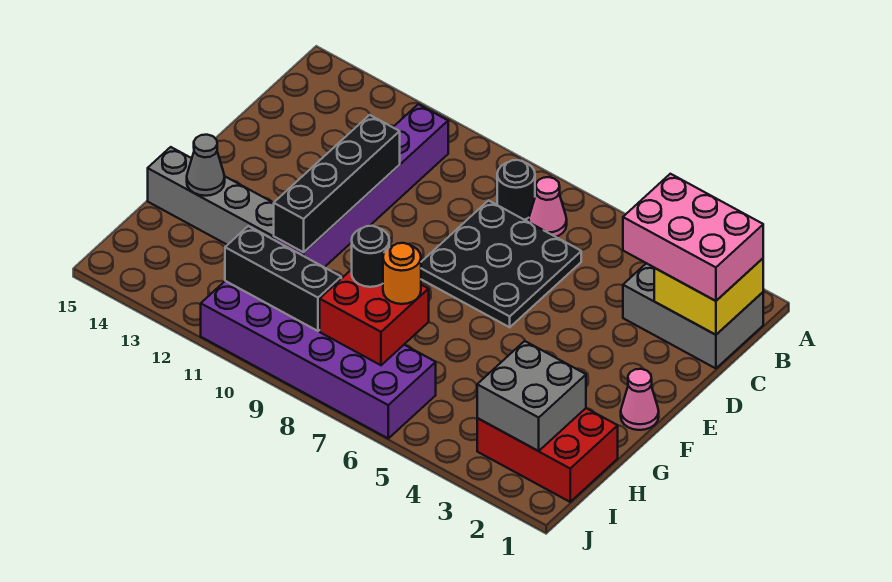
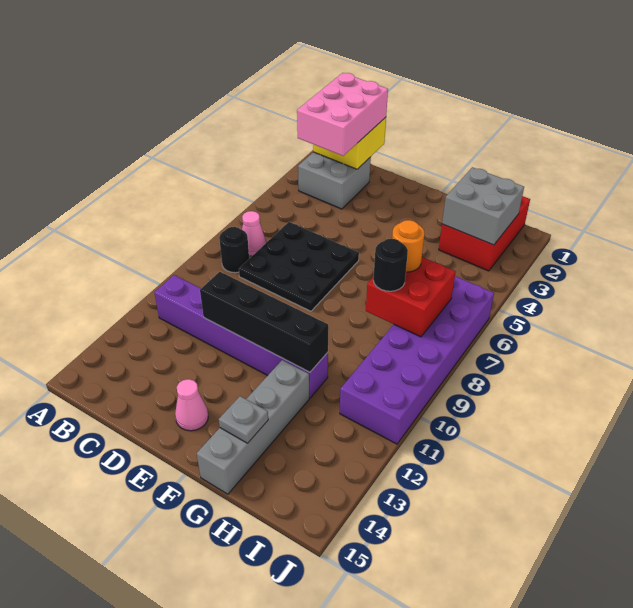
grey 2x3 brick [623,263,763,368] -> grey 2x2 brick [298,152,371,209]
pink 1x1 cone [621,369,659,430] -> pink 1x1 cone moved to [175,379,208,431]
grey 1x1 cone [187,135,225,196] -> grey 1x1 plate [219,396,268,443]
black 1x3 brick [225,226,341,331] -> none

